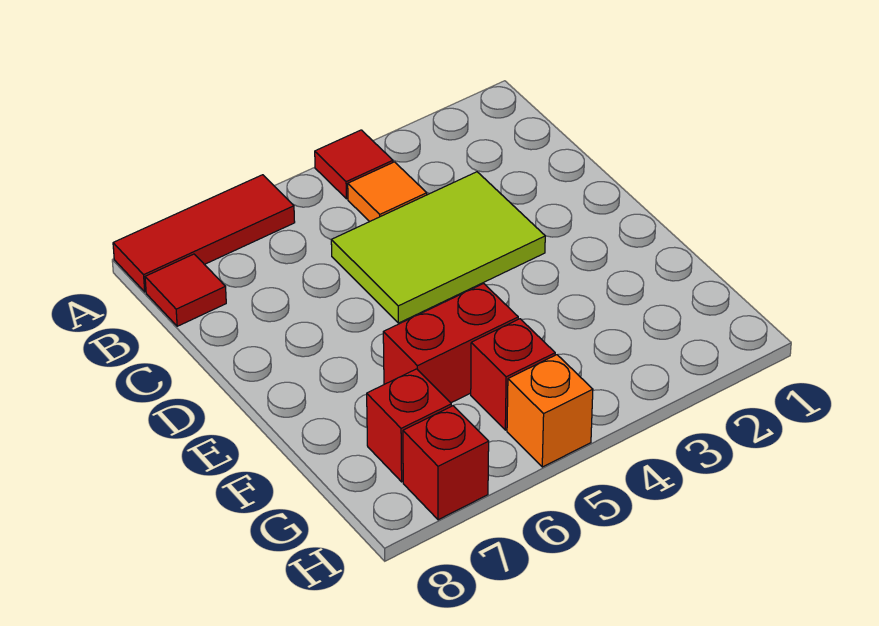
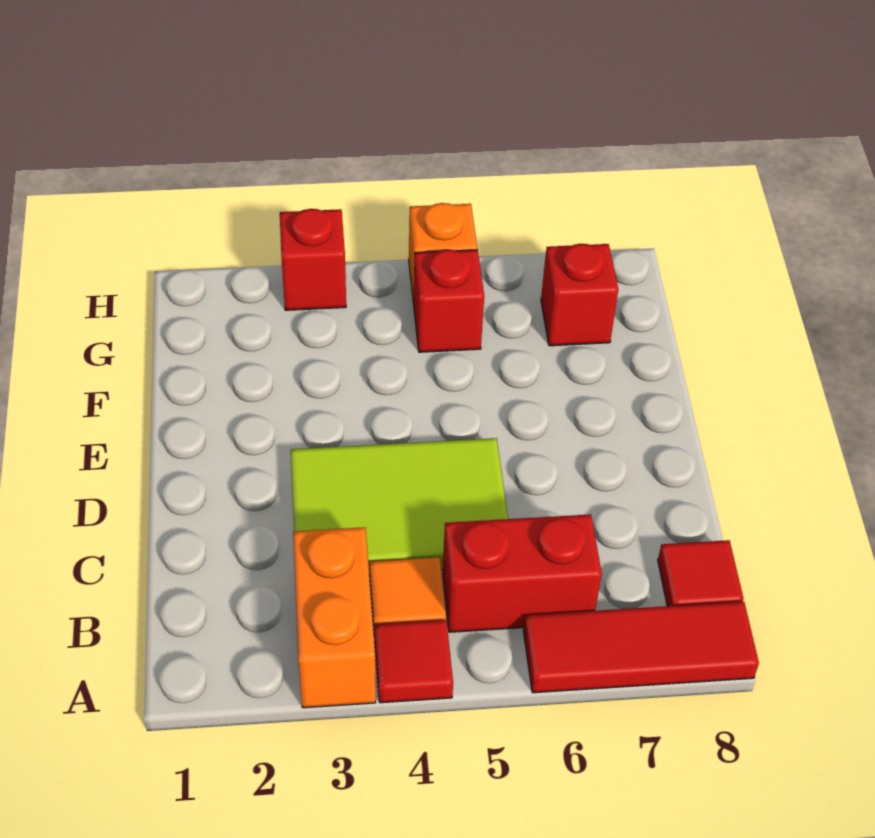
none -> orange 1x2 brick [293,527,376,708]
red 1x2 brick [383,284,518,403] -> red 1x2 brick moved to [443,514,602,632]
red 1x1 brick [403,406,489,520] -> red 1x1 brick moved to [280,209,346,310]

